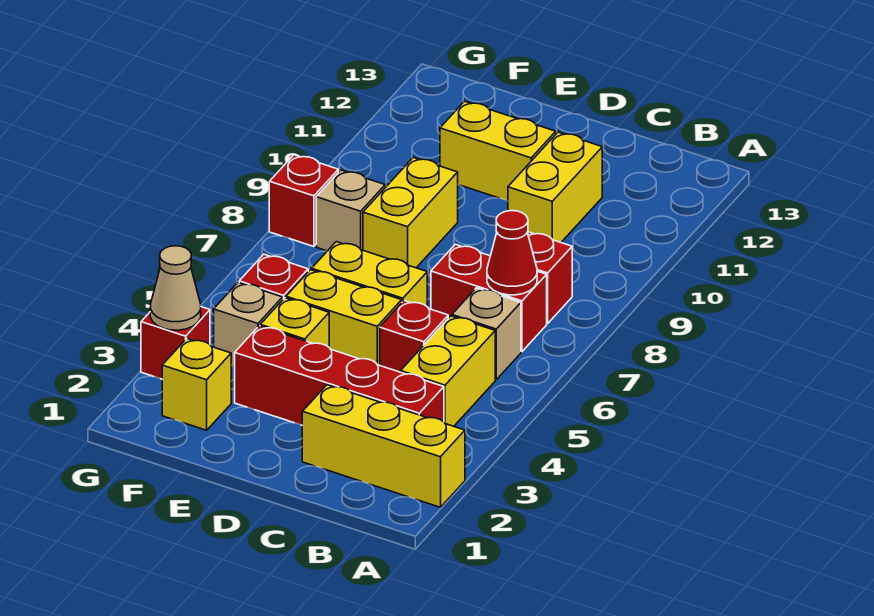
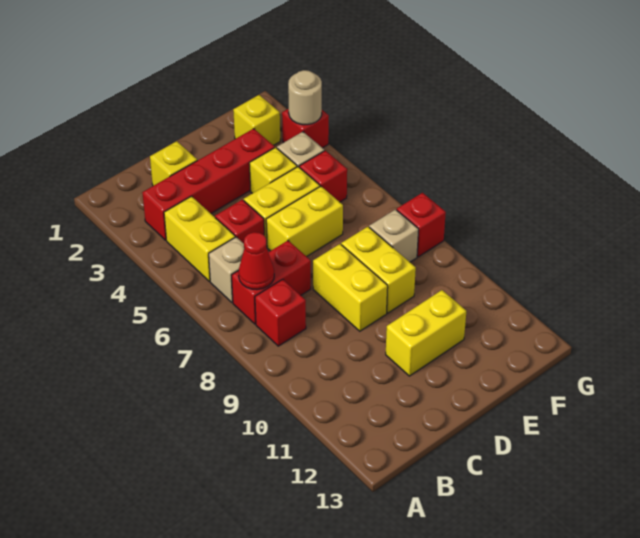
yellow 1x3 brick [302,385,465,507] -> yellow 1x1 brick [150,141,197,186]
yellow 1x2 brick [508,132,602,242] -> yellow 1x2 brick moved to [313,244,388,331]
tan 1x1 cone [150,246,201,330] -> tan 1x1 round brick [288,70,322,125]

